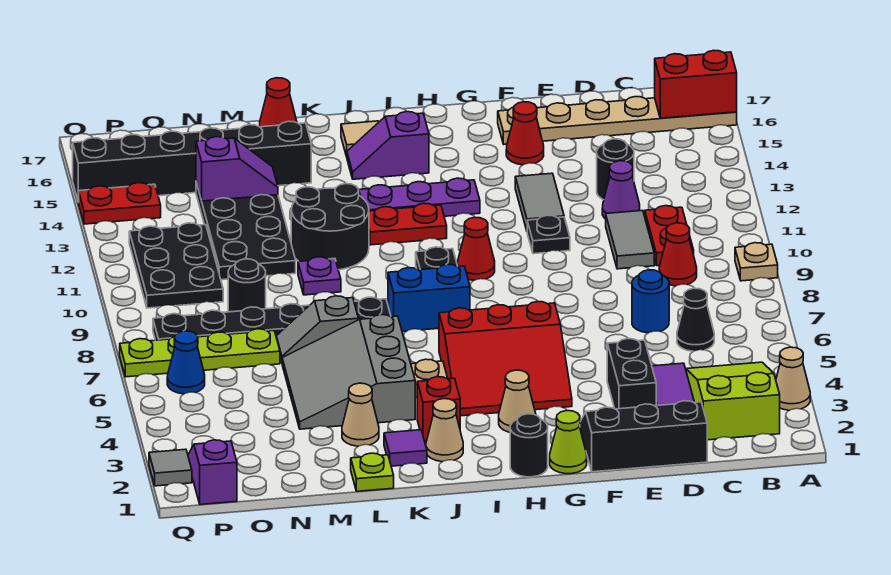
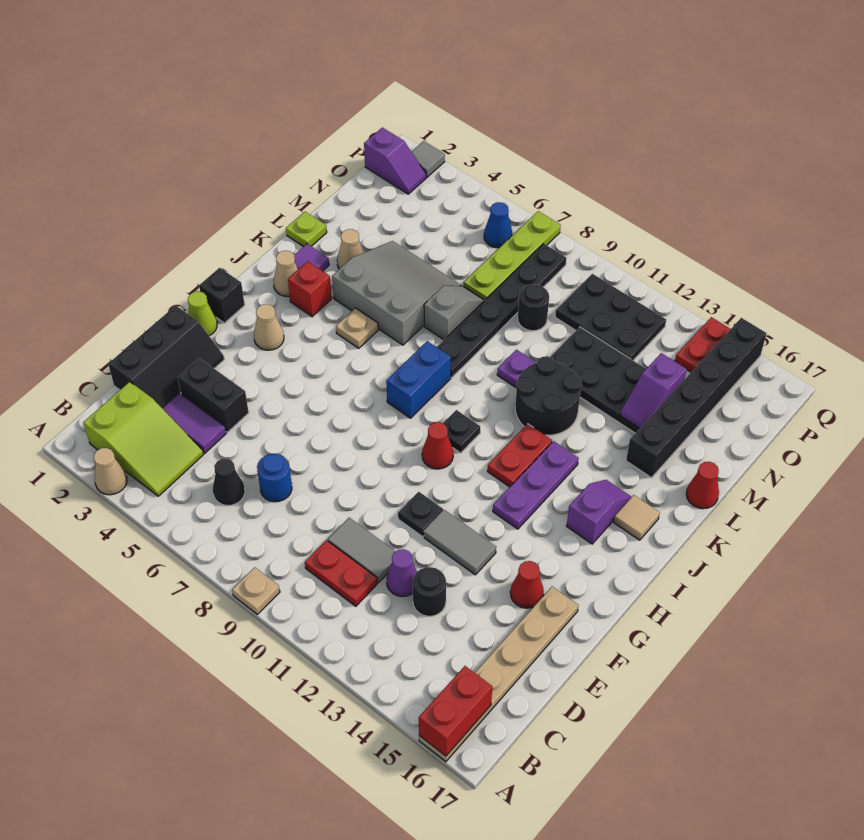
red 1x1 cone [659,223,697,286] -> none
red 3x3 slope [439,301,572,416] -> none
black 1x1 round brick [510,414,548,477] -> black 1x1 brick [199,268,245,323]

